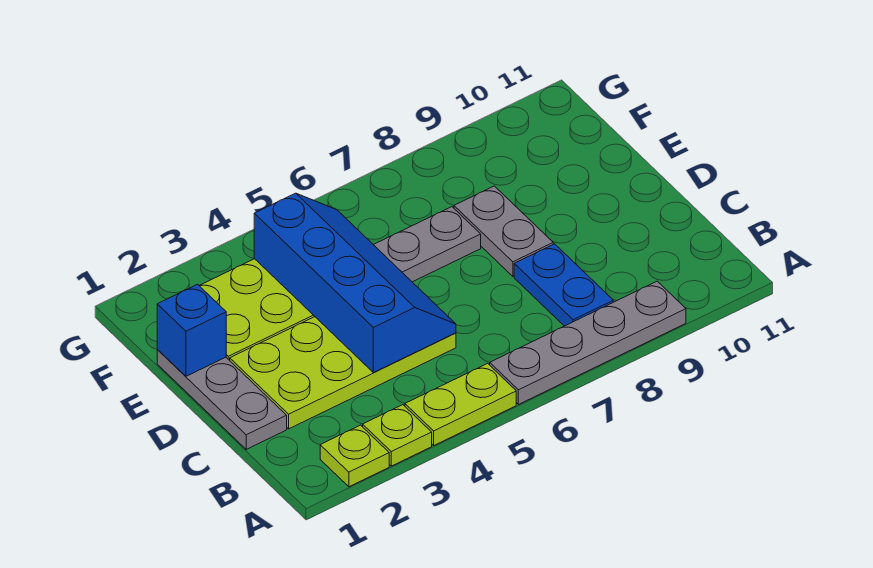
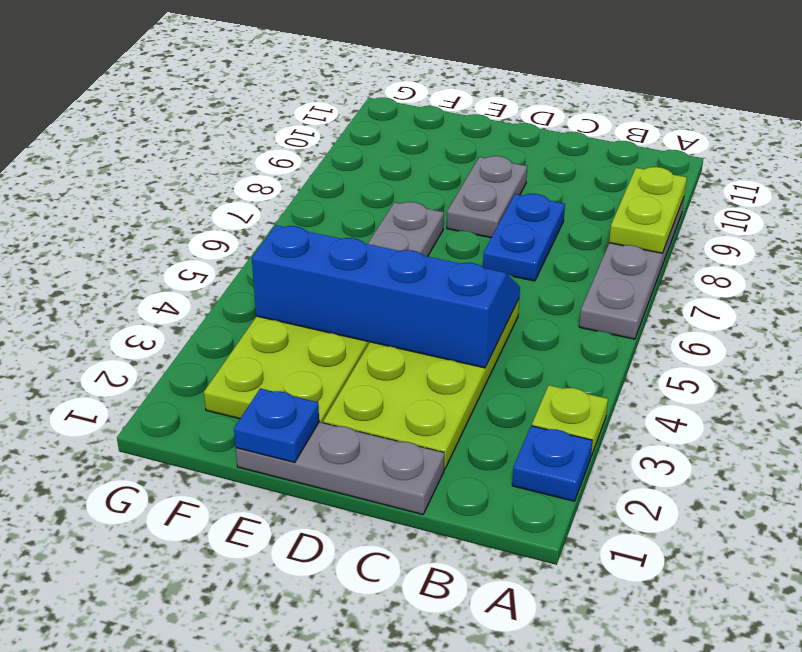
lime 1x1 plate [320,425,389,487] -> blue 1x1 plate [512,426,592,501]
lime 1x2 plate [405,363,516,445] -> lime 1x2 plate moved to [609,167,687,253]
blue 1x2 plate [514,244,613,326] -> blue 1x2 plate turned to [483,194,565,281]
grey 1x2 plate [454,186,553,276] -> grey 1x2 plate turned to [447,156,527,238]
blue 1x1 brick [157,284,226,376] -> blue 1x1 plate [234,388,319,463]

